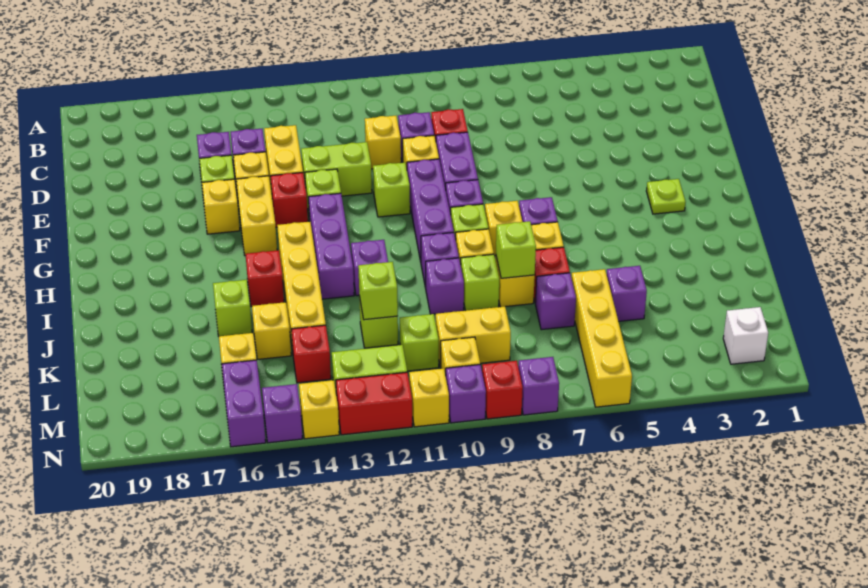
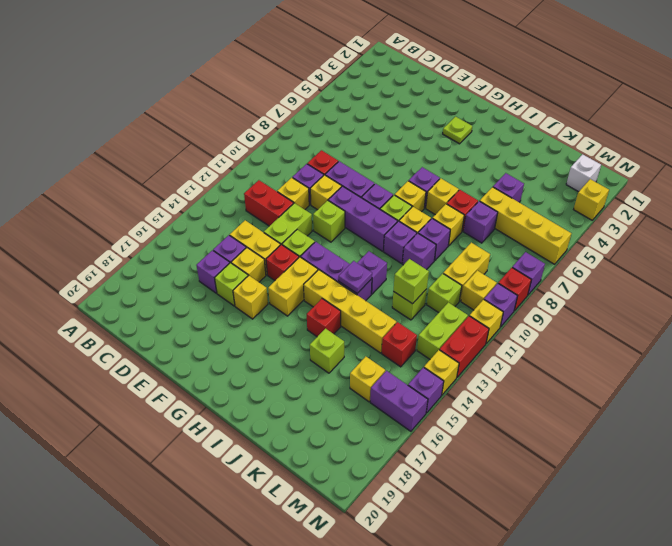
none -> red 1x2 brick [244,180,294,226]
yellow 1x2 brick [236,176,277,256] -> yellow 1x2 brick turned to [268,257,318,316]
none -> purple 1x1 plate [339,261,372,293]
lime 1x1 brick [496,221,536,278] -> none
lime 1x1 brick [461,254,499,311] -> purple 1x1 brick [418,218,450,261]
yellow 1x1 brick [252,302,291,359] -> yellow 1x1 brick moved to [574,179,609,220]

